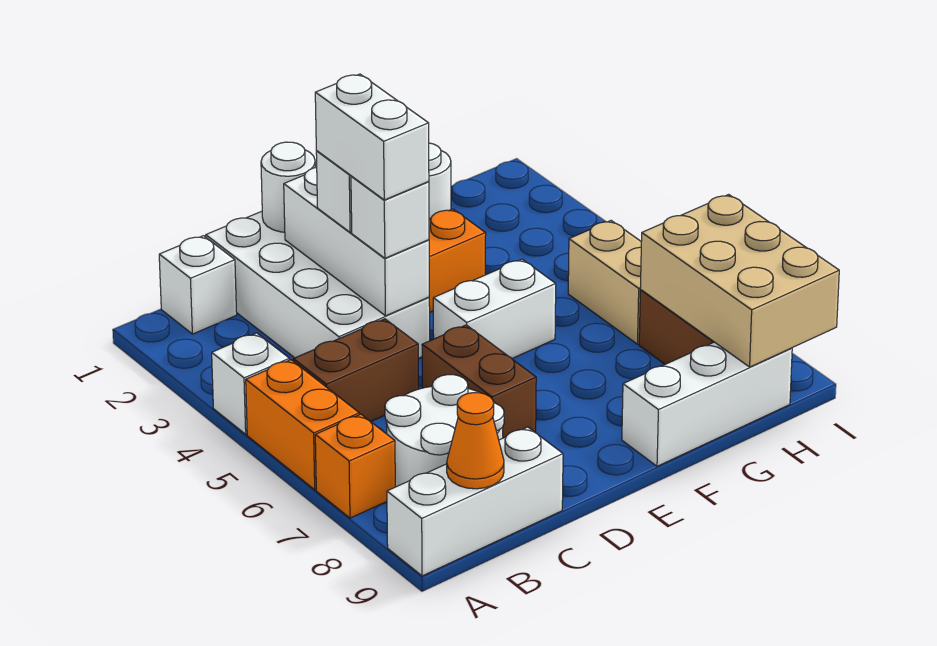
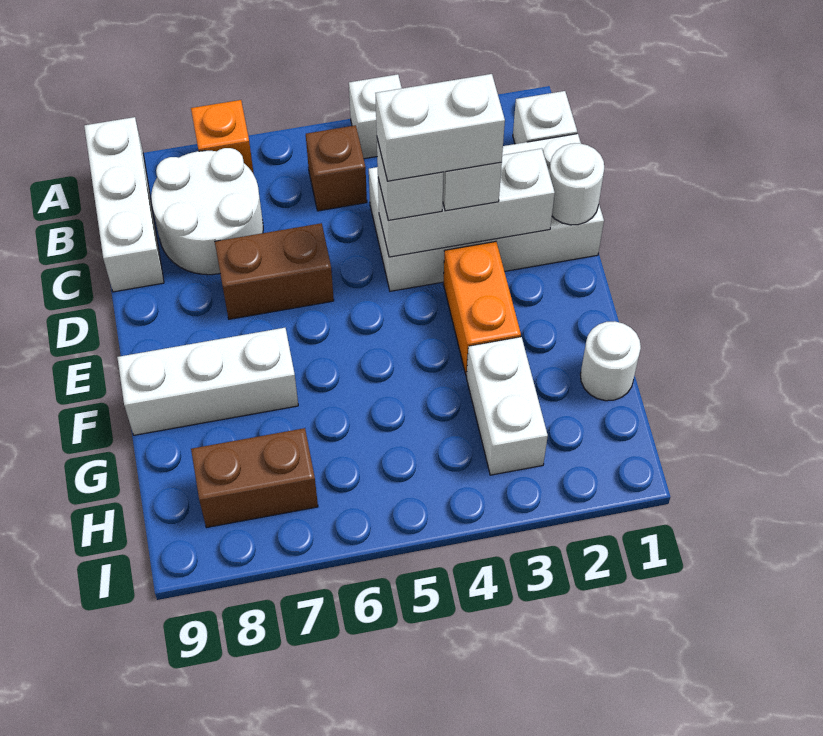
orange 1x2 brick [246,360,359,490] -> none
brown 1x2 brick [293,319,419,422] -> brown 1x1 brick [306,125,367,211]
orange 1x1 cone [447,393,504,489] -> none
white 1x2 brick [433,259,556,358] -> white 1x2 brick moved to [466,337,548,475]
white 1x3 brick [622,342,792,466] -> white 1x3 brick turned to [117,328,298,435]
tan 1x2 brick [568,221,641,344] -> none
tan 2x3 brick [640,195,839,367] -> none

